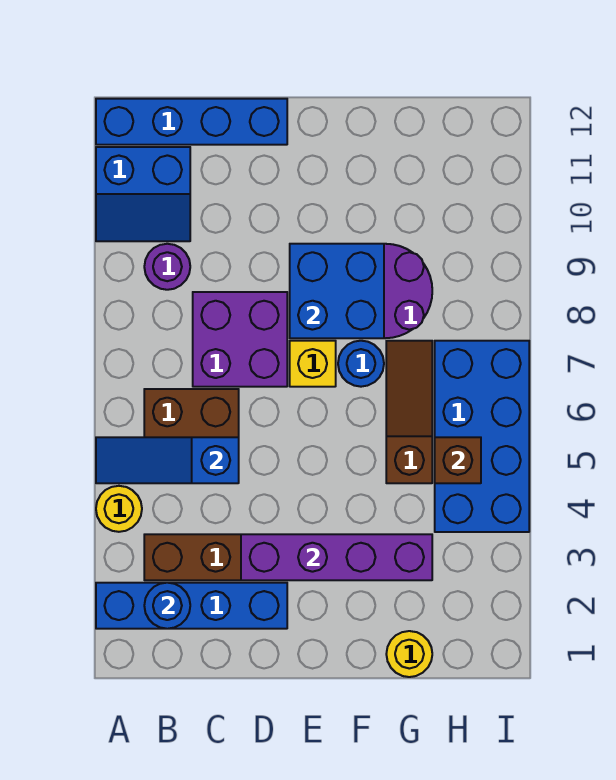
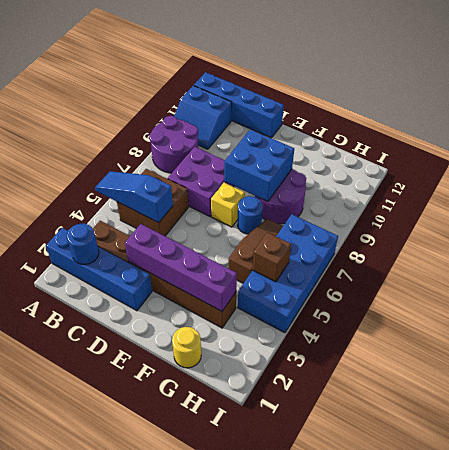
yellow 1x1 round brick [96,486,142,532] -> none
purple 1x1 round brick [144,244,190,290] -> purple 2x2 round brick [149,116,198,173]

